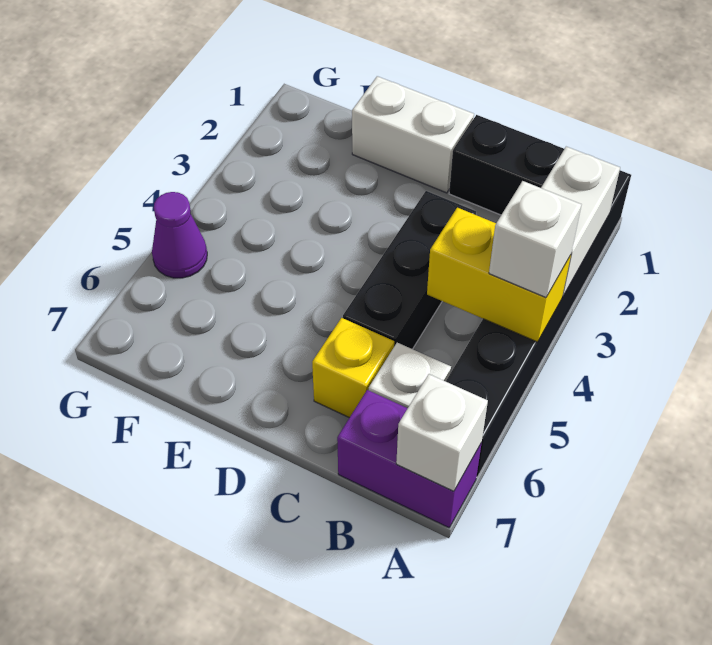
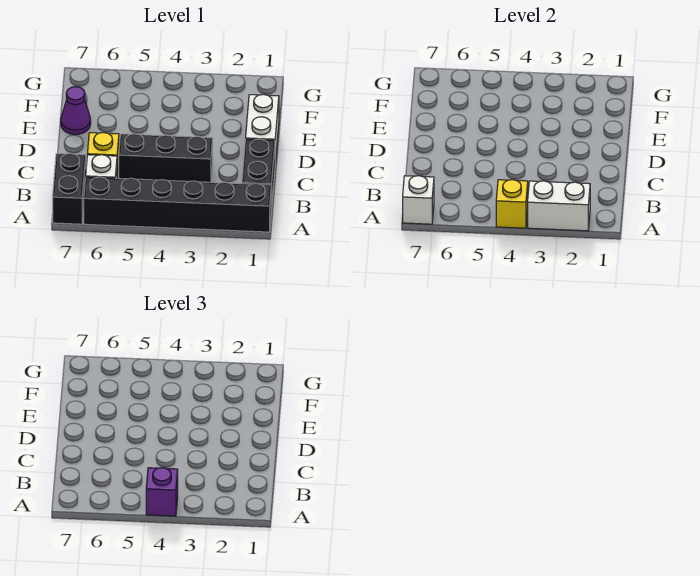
yellow 1x2 brick [427,208,571,342] -> yellow 1x1 brick [496,180,528,228]
white 1x1 brick [489,181,581,298] -> purple 1x1 brick [146,468,178,516]
purple 1x2 brick [337,390,481,528] -> black 1x2 brick [53,153,86,224]
purple 1x1 cone [152,192,207,278] -> purple 1x1 cone moved to [61,87,91,135]

